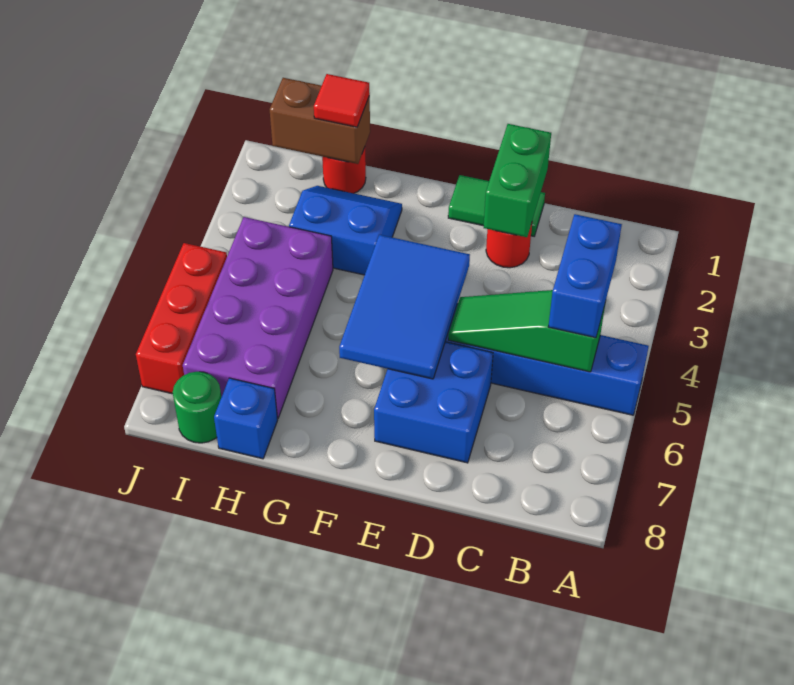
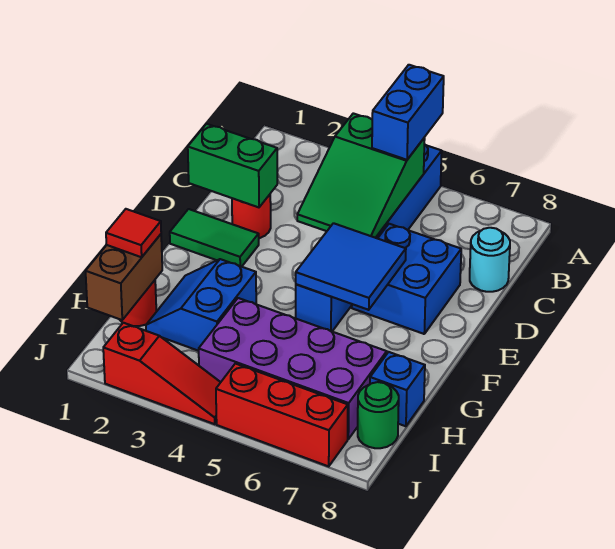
blue 1x2 brick [548,214,622,338] -> blue 1x2 brick turned to [372,65,444,160]
green 1x3 slope [448,290,605,372] -> green 2x3 slope [297,113,425,238]
none -> cyan 1x1 round brick [470,228,510,292]
green 1x2 tile [448,175,545,236] -> green 1x2 tile turned to [170,209,259,267]
blue 2x3 tile [339,235,470,379] -> blue 2x2 tile [296,223,406,310]
none -> red 1x3 slope [103,323,221,424]

